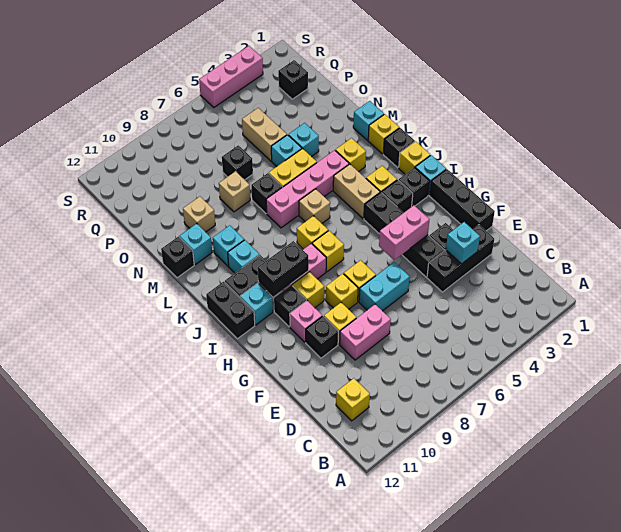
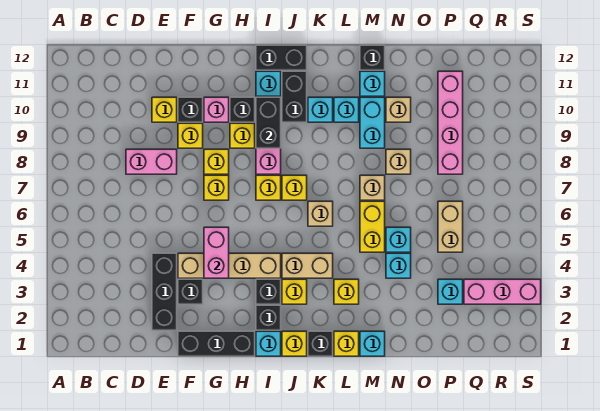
yellow 1x1 brick [336,378,370,421] -> yellow 1x1 brick moved to [152,97,177,122]
cyan 1x1 brick [446,222,480,264] -> cyan 1x1 brick moved to [438,279,463,304]
pink 1x2 brick [340,304,391,360] -> pink 1x2 brick turned to [126,149,177,174]
black 1x4 brick [364,192,444,277] -> tan 1x4 brick [178,253,281,278]
cyan 1x2 brick [359,262,410,311] -> cyan 1x2 brick moved to [360,97,385,148]
pink 1x4 brick [266,150,349,228] -> pink 1x4 brick moved to [438,71,463,174]
black 1x1 brick [251,173,282,214] -> tan 1x1 brick [360,175,385,200]
tan 1x2 brick [242,108,287,161] -> tan 1x2 brick turned to [438,201,463,252]
black 1x1 brick [222,145,253,180] -> none
black 1x1 brick [278,60,308,99] -> none
pink 1x3 brick [199,46,263,107] -> pink 1x3 brick turned to [464,279,541,304]

